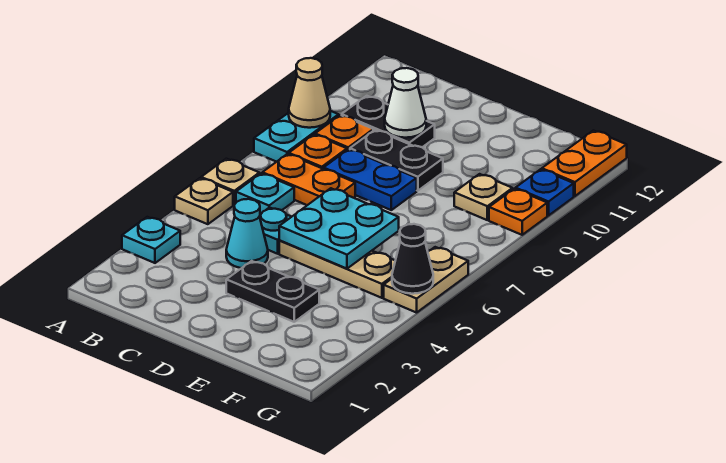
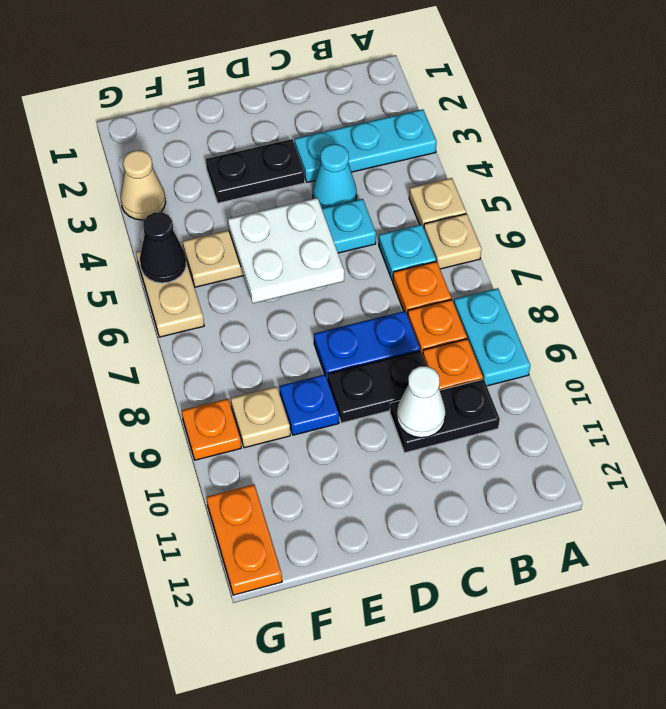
cyan 1x1 plate [122,217,180,263] -> cyan 1x3 plate [295,109,437,182]
tan 1x1 cone [289,58,330,128] -> tan 1x1 cone moved to [121,151,166,220]
orange 1x2 plate [262,154,355,205] -> orange 1x1 plate [393,261,451,315]
cyan 2x2 plate [279,188,399,269] -> white 2x2 plate [228,198,344,303]
blue 1x1 plate [515,169,574,216] -> blue 1x1 plate moved to [279,374,339,435]

